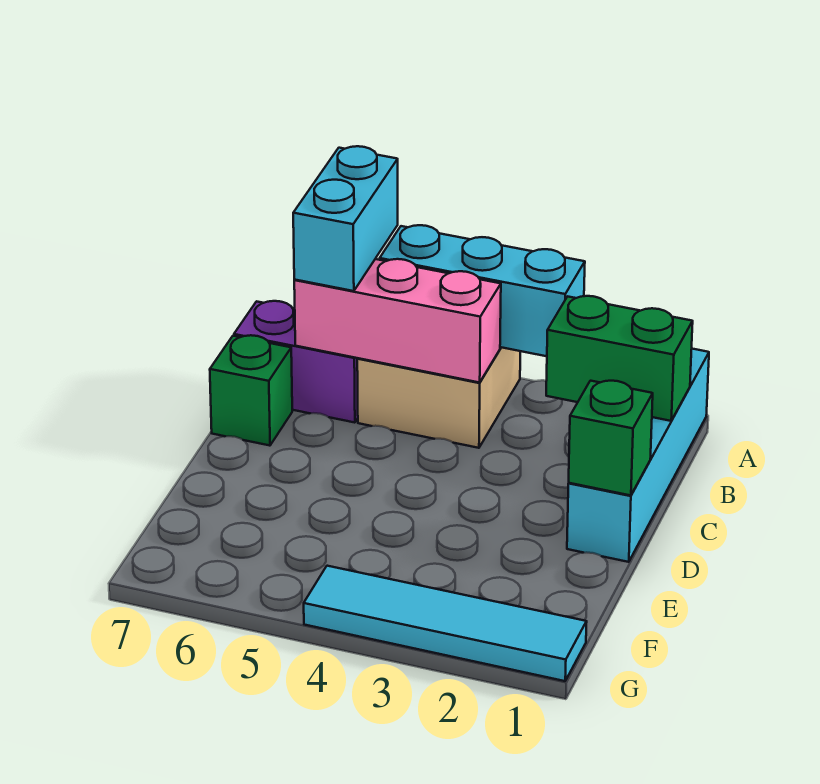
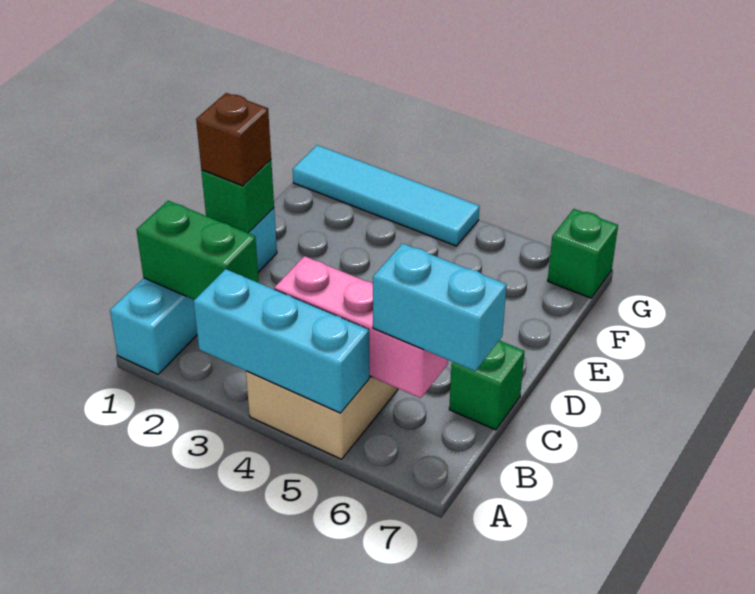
cyan 1x2 brick [293,146,398,291] -> cyan 1x2 brick turned to [373,243,506,371]
purple 1x2 brick [234,301,358,423] -> none
none -> brown 1x1 brick [196,93,271,186]
none -> green 1x1 brick [548,209,618,298]

